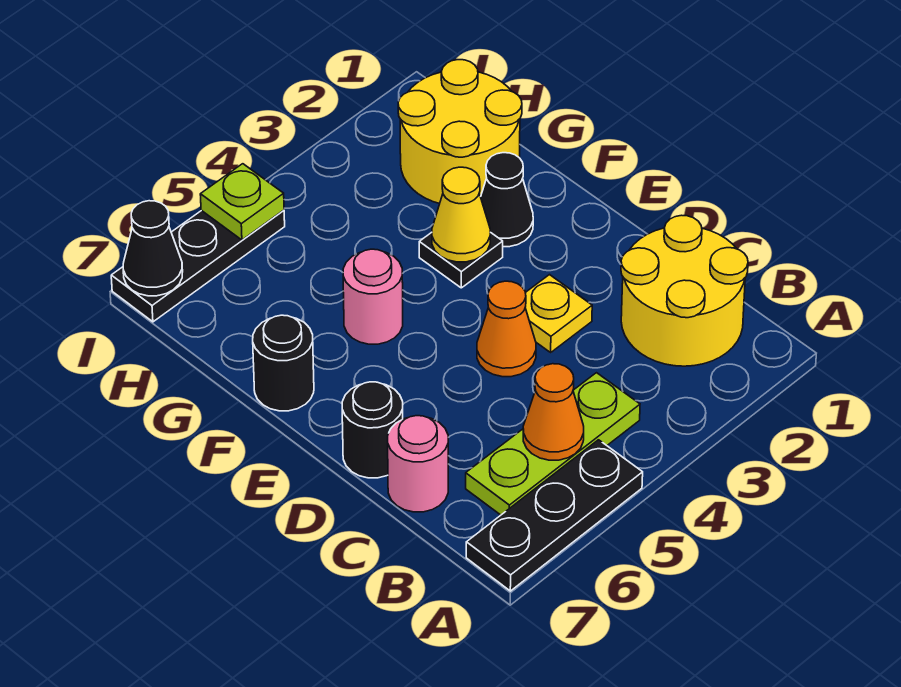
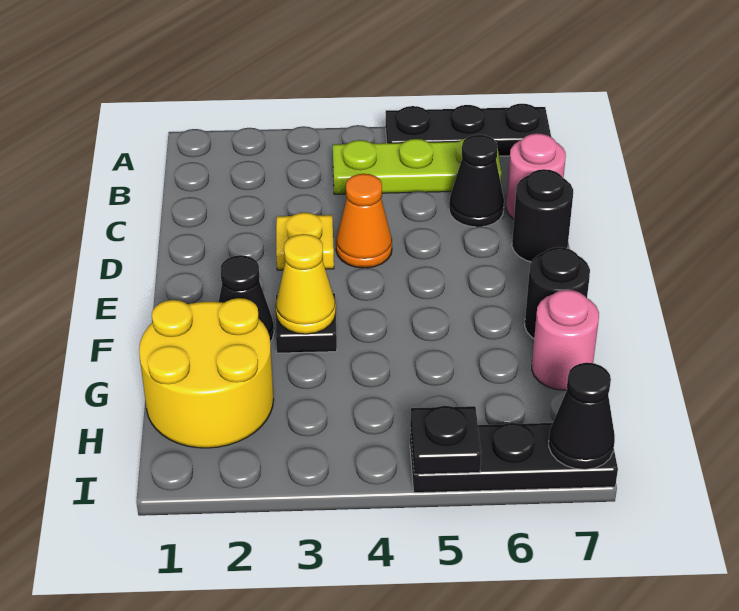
yellow 2x2 round brick [621,215,748,366] -> none
orange 1x1 cone [523,364,584,460] -> none
none -> black 1x1 cone [449,135,504,227]
pink 1x1 round brick [343,249,403,344] -> pink 1x1 round brick moved to [532,290,599,390]
lime 1x1 plate [200,164,284,240] -> black 1x1 plate [410,406,481,474]

